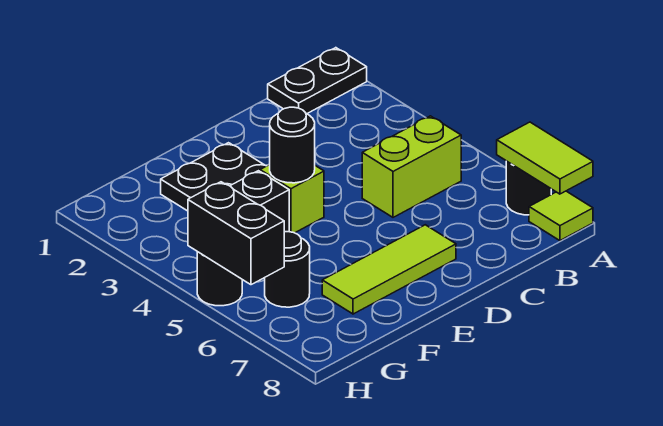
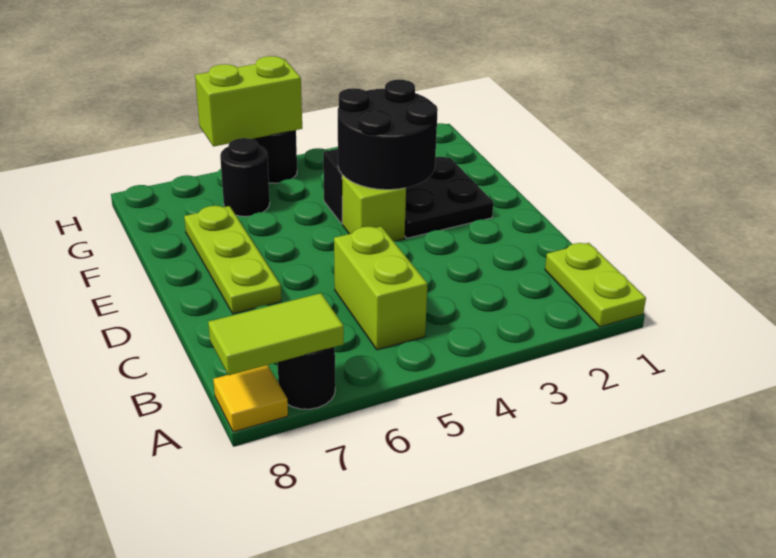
black 1x2 plate [268,48,367,114] -> lime 1x2 plate [545,243,646,327]
lime 1x1 tile [529,191,593,241] -> yellow 1x1 tile [213,365,288,432]
lime 1x3 tile [322,225,456,314] -> lime 1x3 plate [184,205,281,314]
black 1x1 round brick [269,107,315,183] -> black 2x2 round brick [338,80,438,190]
black 1x2 brick [188,182,284,285] -> lime 1x2 brick [195,56,302,147]

